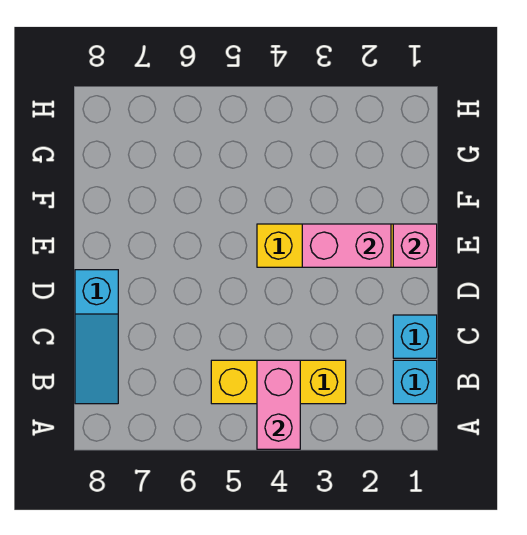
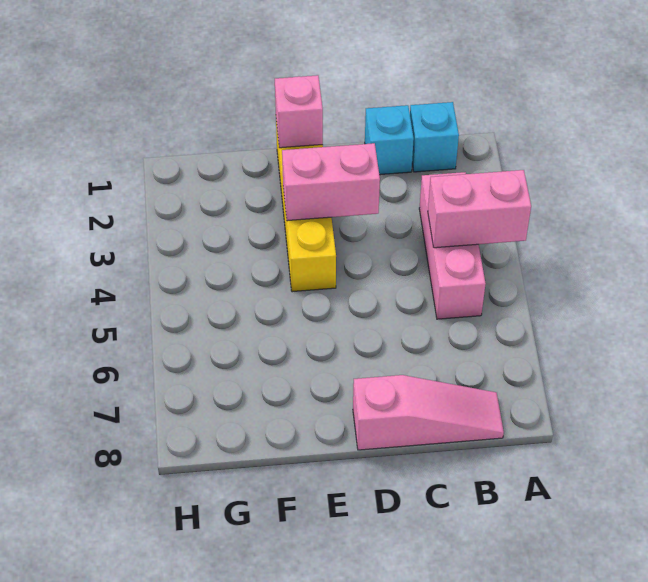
yellow 1x3 brick [211,360,346,404] -> pink 1x3 brick [419,172,486,319]
cyan 1x3 slope [75,270,118,404] -> pink 1x3 slope [353,375,504,450]
pink 1x2 brick [302,224,391,267] -> pink 1x2 brick turned to [282,143,380,221]

